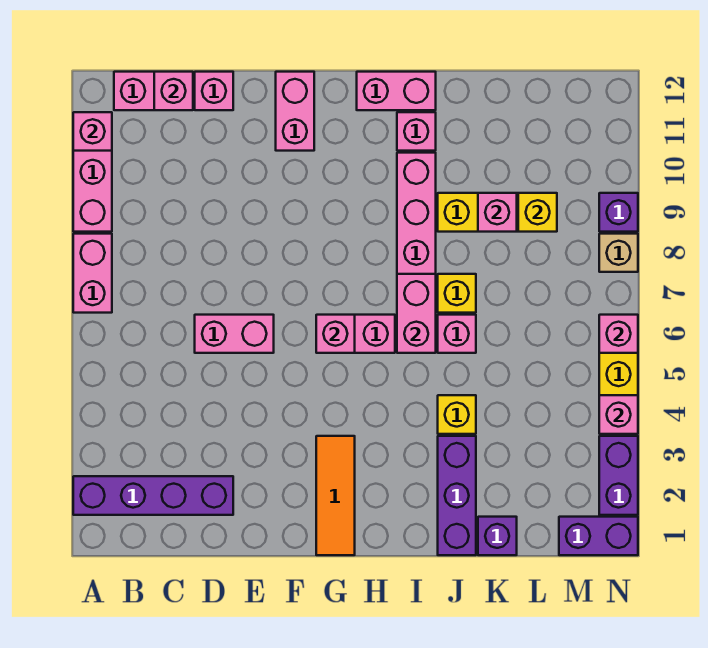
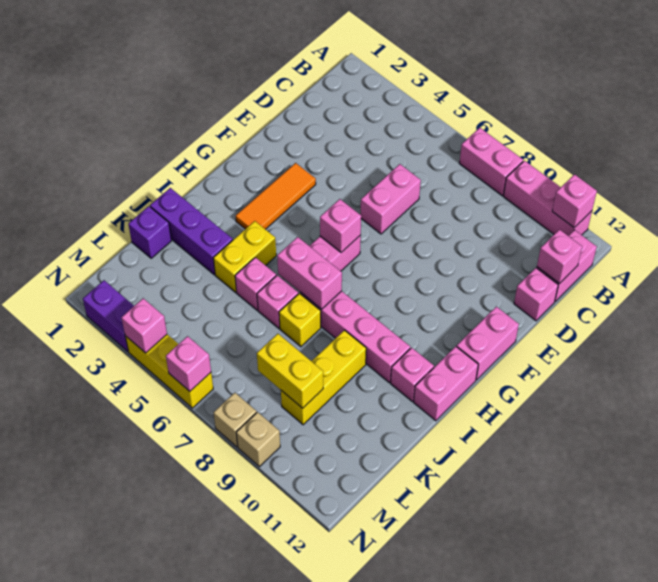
purple 1x4 brick [73,476,233,515] -> none
pink 1x2 brick [276,72,314,151] -> pink 1x2 brick turned to [457,307,519,380]
orange 1x3 tile [316,436,355,555] -> orange 1x3 tile turned to [236,163,316,229]
yellow 1x1 brick [438,395,476,434] -> yellow 1x2 brick [213,221,276,292]
pink 1x1 brick [478,193,517,232] -> pink 1x1 brick moved to [235,257,276,310]
yellow 1x1 brick [518,193,557,232] -> yellow 1x2 brick [257,334,323,408]
purple 1x2 brick [559,517,638,555] -> none
purple 1x1 brick [599,193,638,232] -> tan 1x1 brick [236,412,280,467]

